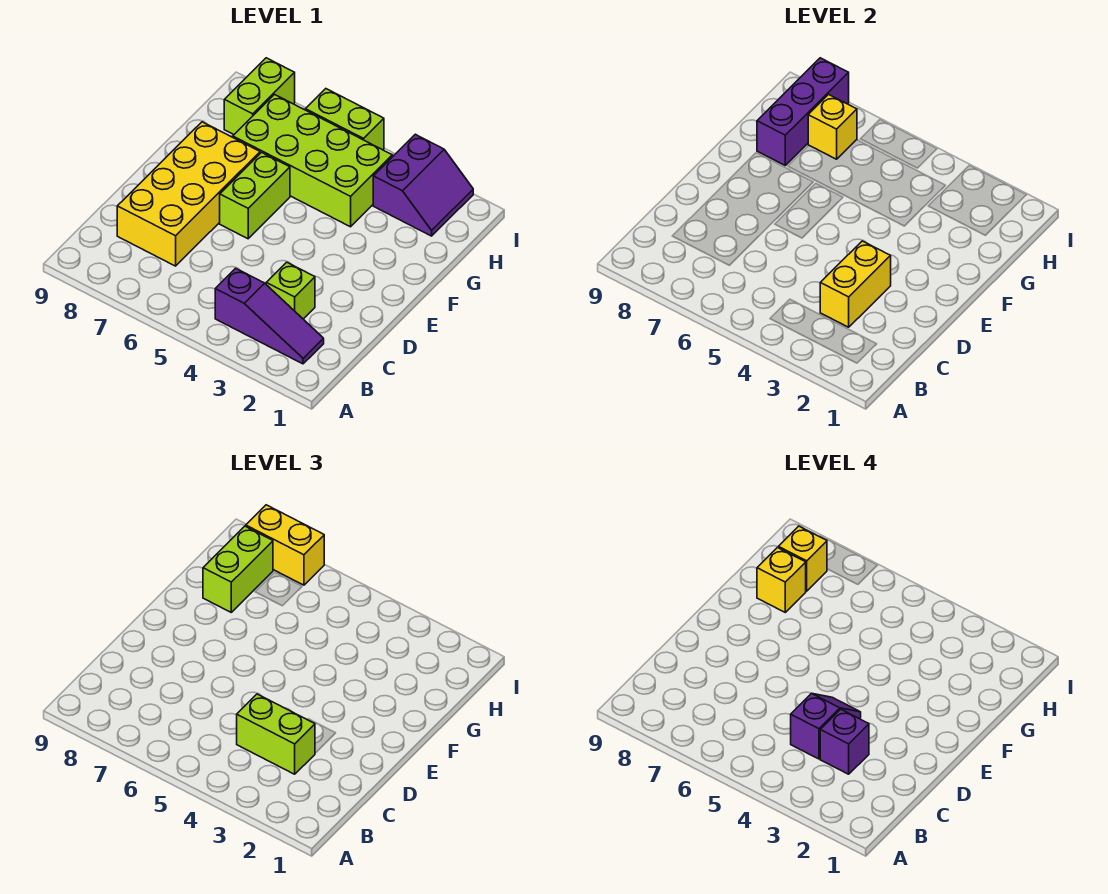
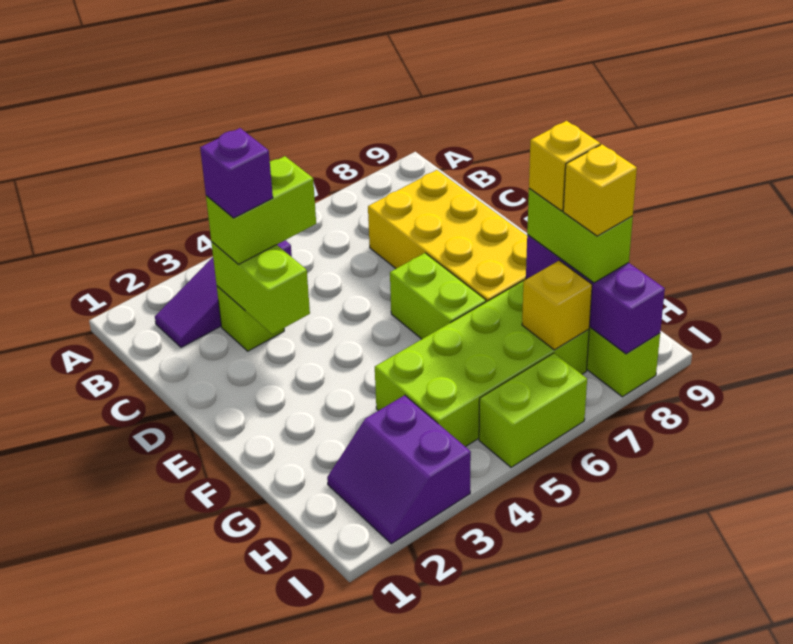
yellow 1x2 brick [820,241,891,327] -> lime 1x2 brick [211,242,310,334]
purple 1x2 slope [791,693,861,759] -> none
yellow 1x2 brick [246,505,324,585] -> none

